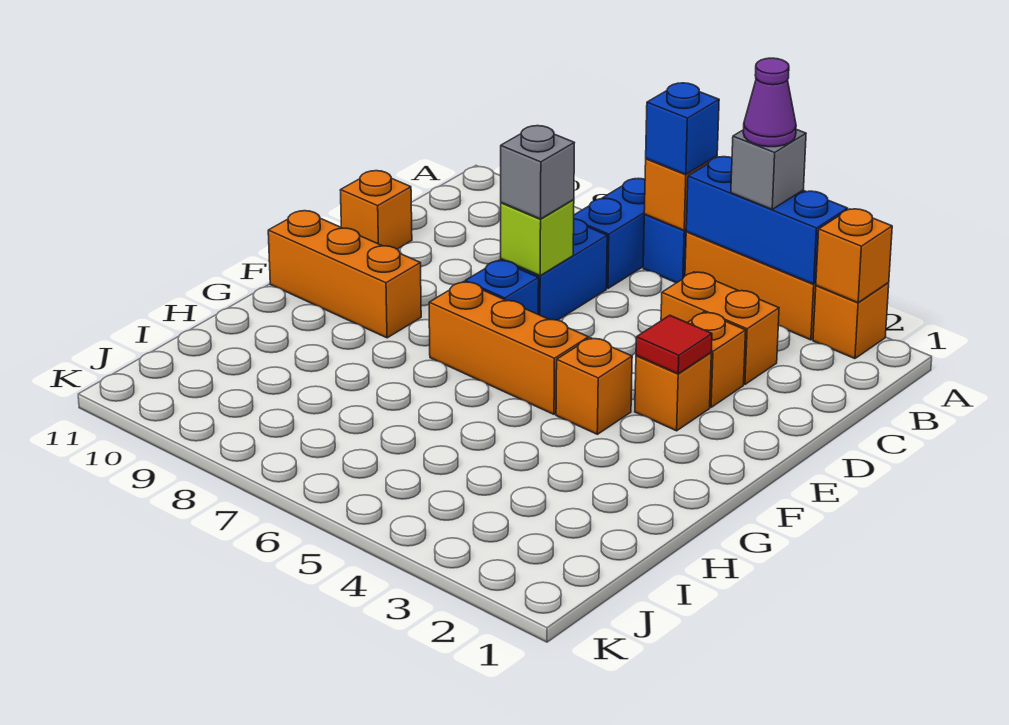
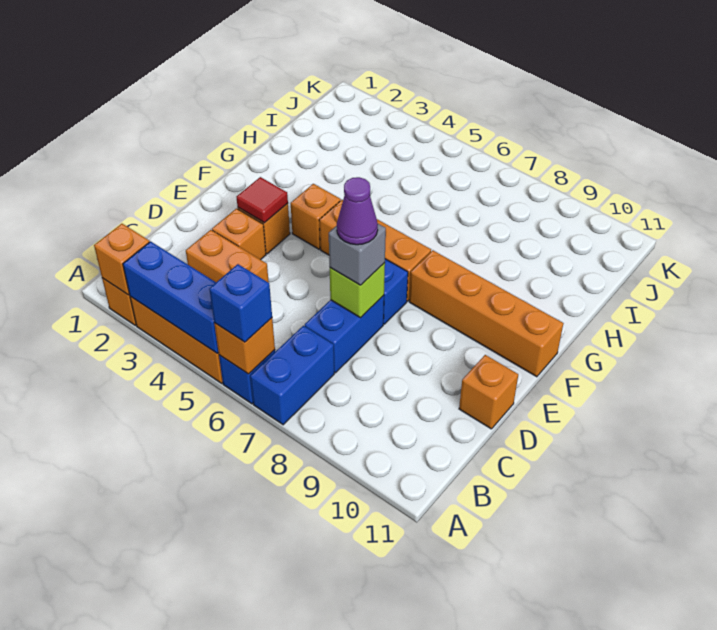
grey 1x1 brick [731,129,806,209] -> none
purple 1x1 cone [743,58,796,147] -> purple 1x1 cone moved to [337,177,378,245]
orange 1x3 brick [268,211,421,338] -> orange 1x4 brick [409,250,563,377]

